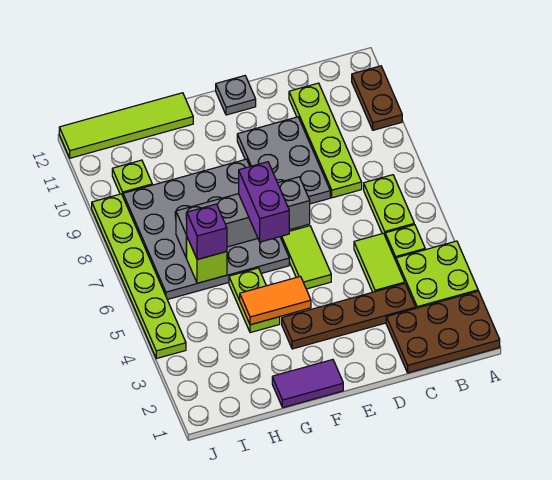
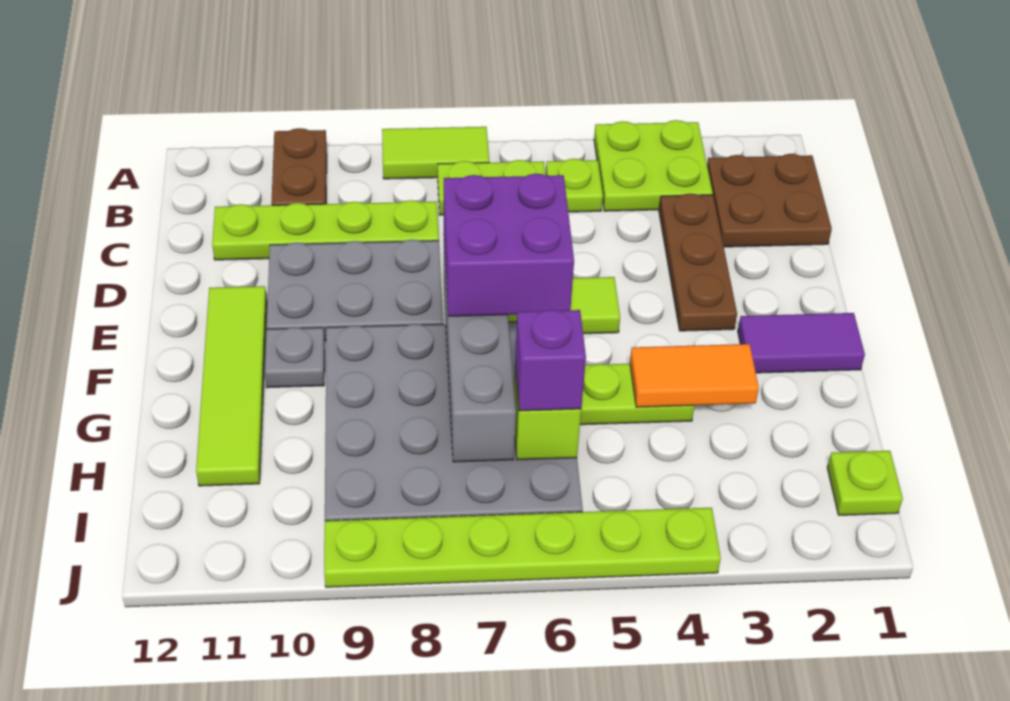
brown 2x3 plate [386,291,500,373] -> brown 2x2 plate [707,154,832,247]
brown 1x2 plate [352,66,402,130] -> brown 1x2 plate turned to [271,128,327,205]
brown 1x4 plate [282,284,416,349] -> brown 1x3 plate [659,194,737,331]
lime 1x2 tile [354,233,405,292] -> lime 1x2 tile moved to [382,127,489,179]
grey 1x1 plate [216,76,256,115] -> grey 1x1 plate moved to [265,328,325,388]
purple 1x2 tile [272,360,343,408] -> purple 1x2 tile turned to [738,313,865,373]
orange 1x2 tile [240,277,311,325] -> orange 1x2 tile turned to [630,344,759,407]
purple 1x2 brick [239,162,289,242] -> purple 2x2 brick [444,174,574,316]
lime 1x4 tile [59,93,193,158] -> lime 1x4 tile moved to [196,286,267,486]
lime 1x1 plate [112,160,152,196] -> lime 1x1 plate moved to [827,451,903,515]

